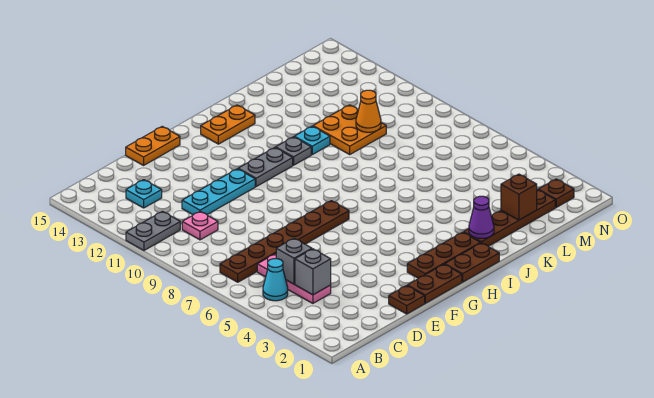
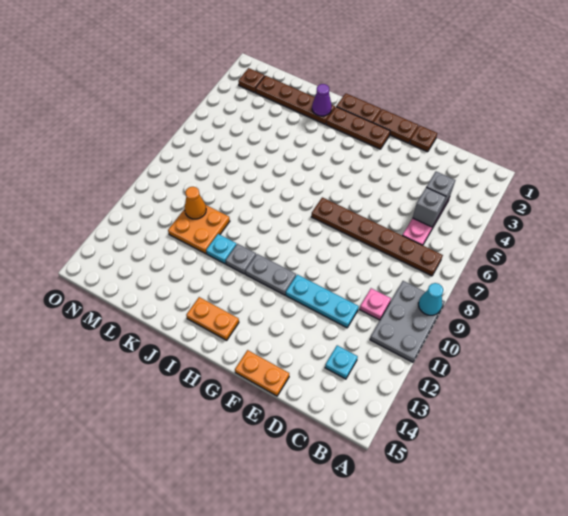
grey 1x2 plate [126,212,180,250] -> grey 2x3 plate [370,281,445,362]
cyan 1x1 cone [263,259,288,301] -> cyan 1x1 cone moved to [418,283,443,315]
brown 1x1 brick [501,174,537,220] -> none

